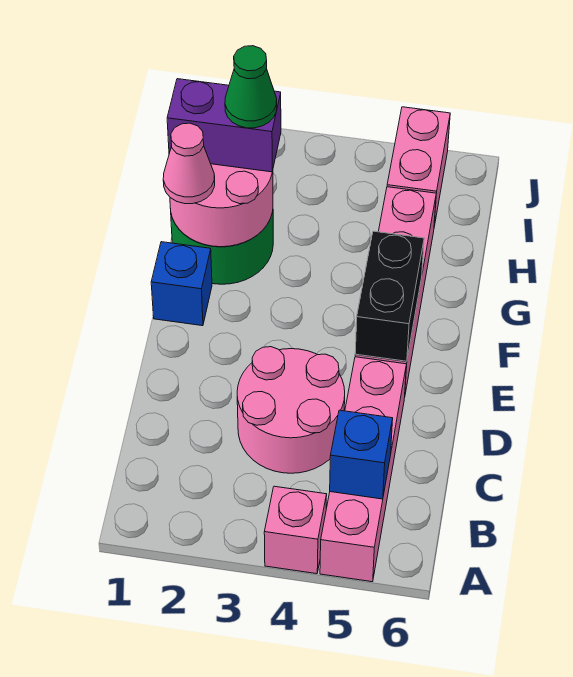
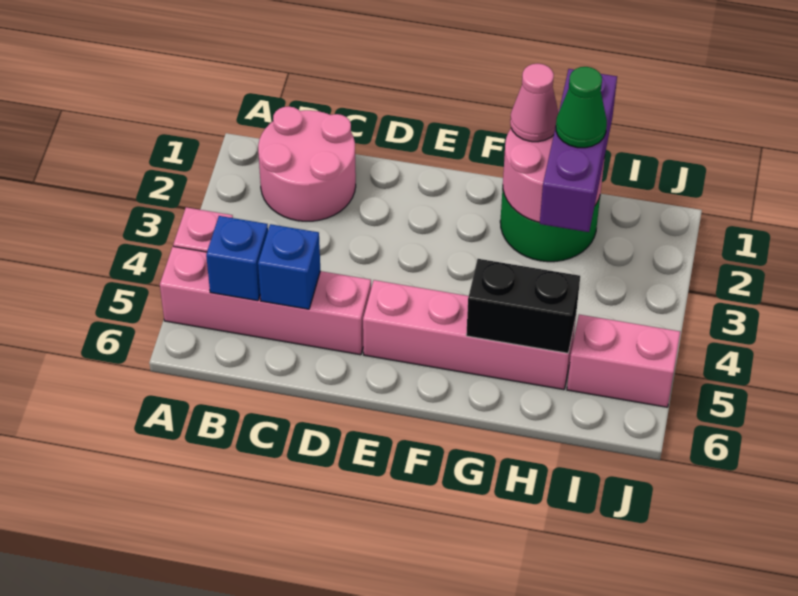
pink 2x2 round brick [237,347,345,473] -> pink 2x2 round brick moved to [258,106,356,221]
black 1x2 brick [355,231,424,361] -> black 1x2 brick moved to [466,259,580,353]
blue 1x1 brick [151,242,212,326] -> blue 1x1 brick moved to [258,224,320,309]
purple 1x2 brick [167,79,281,172] -> purple 1x3 brick [539,69,617,232]

